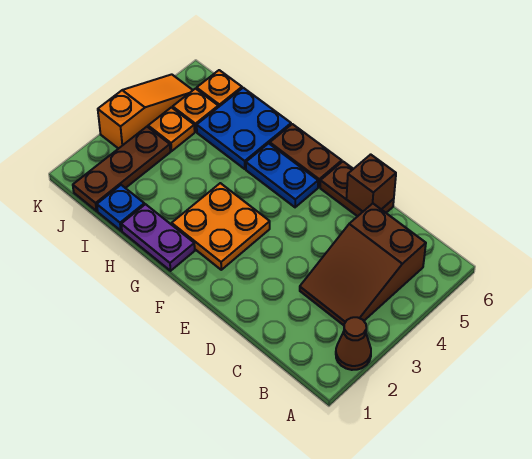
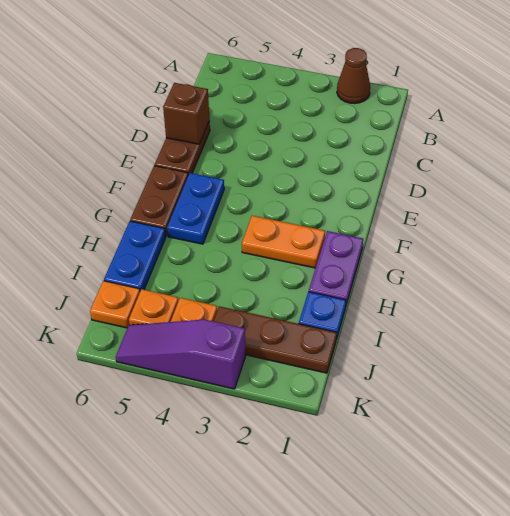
brown 2x3 slope [300,204,426,325] -> none
orange 2x2 plate [172,183,270,270] -> orange 1x2 plate [242,216,325,268]
blue 2x2 plate [197,88,291,169] -> blue 1x2 plate [104,221,166,291]
orange 1x3 slope [98,74,193,149] -> purple 1x3 slope [116,319,246,389]

